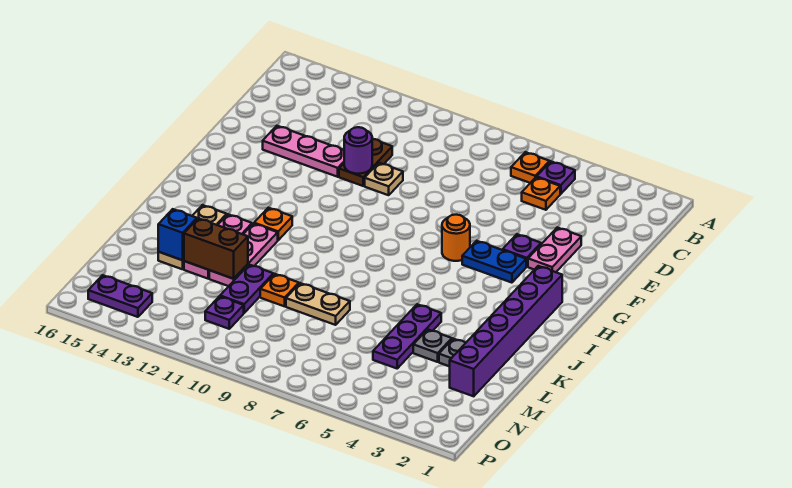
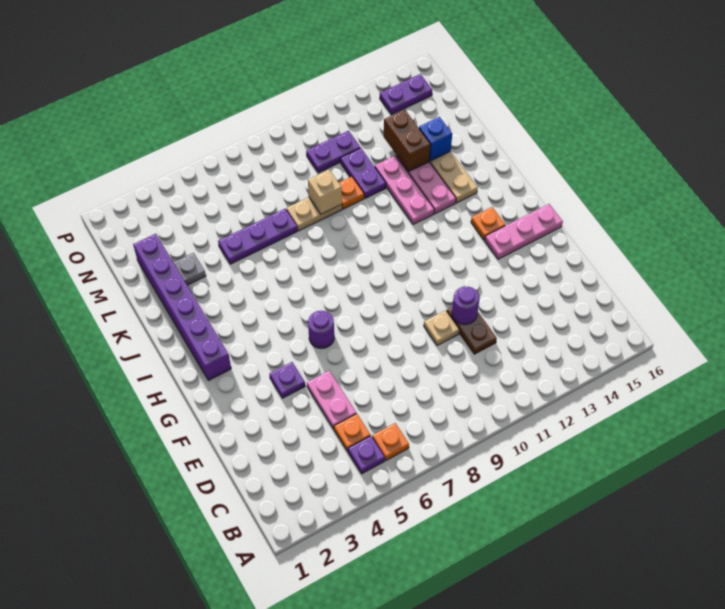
pink 1x2 plate [528,228,581,272] -> pink 1x2 plate moved to [307,371,356,429]
pink 1x3 plate [263,126,344,177] -> pink 1x3 plate moved to [485,204,563,259]
blue 1x2 plate [462,241,526,283] -> none
orange 1x1 round brick [442,215,470,261] -> purple 1x1 round brick [308,311,334,348]
orange 1x1 plate [254,208,292,240] -> orange 1x1 plate moved to [471,207,505,240]
purple 1x3 plate [373,304,441,368] -> purple 1x3 plate turned to [218,209,298,264]
grey 1x1 plate [413,329,452,362] -> none
none -> tan 1x1 brick [308,170,342,214]
brown 1x2 brick [184,218,248,279] -> brown 1x2 brick turned to [384,110,431,171]
purple 1x1 plate [205,296,244,329] -> purple 1x2 plate [306,131,360,173]

